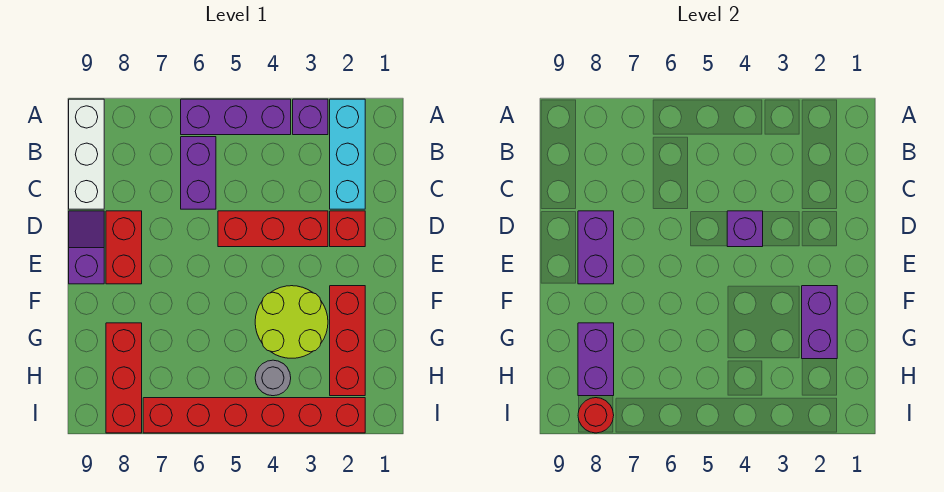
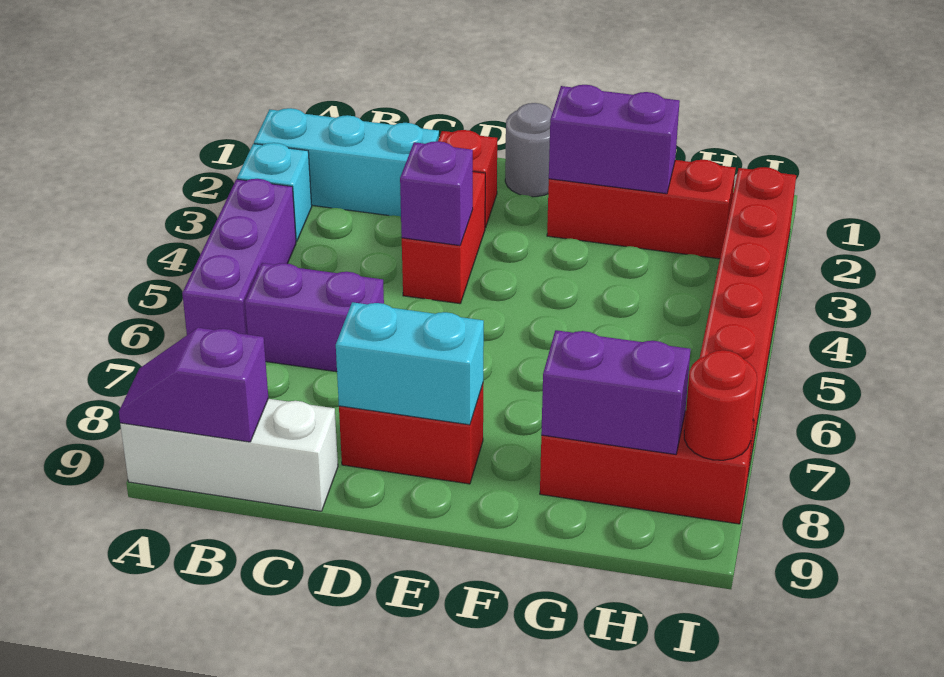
purple 1x1 brick [293,99,328,135] -> cyan 1x1 brick [237,143,312,242]
red 1x3 brick [218,211,328,247] -> red 1x2 brick [402,172,485,304]
purple 1x2 brick [578,211,614,284] -> cyan 1x2 brick [336,302,484,425]
purple 1x2 slope [69,211,104,284] -> purple 1x2 slope moved to [119,328,268,442]
lime 2x2 round brick [255,286,328,358] -> none
grey 1x1 round brick [255,360,291,396] -> grey 1x1 round brick moved to [505,103,553,197]

